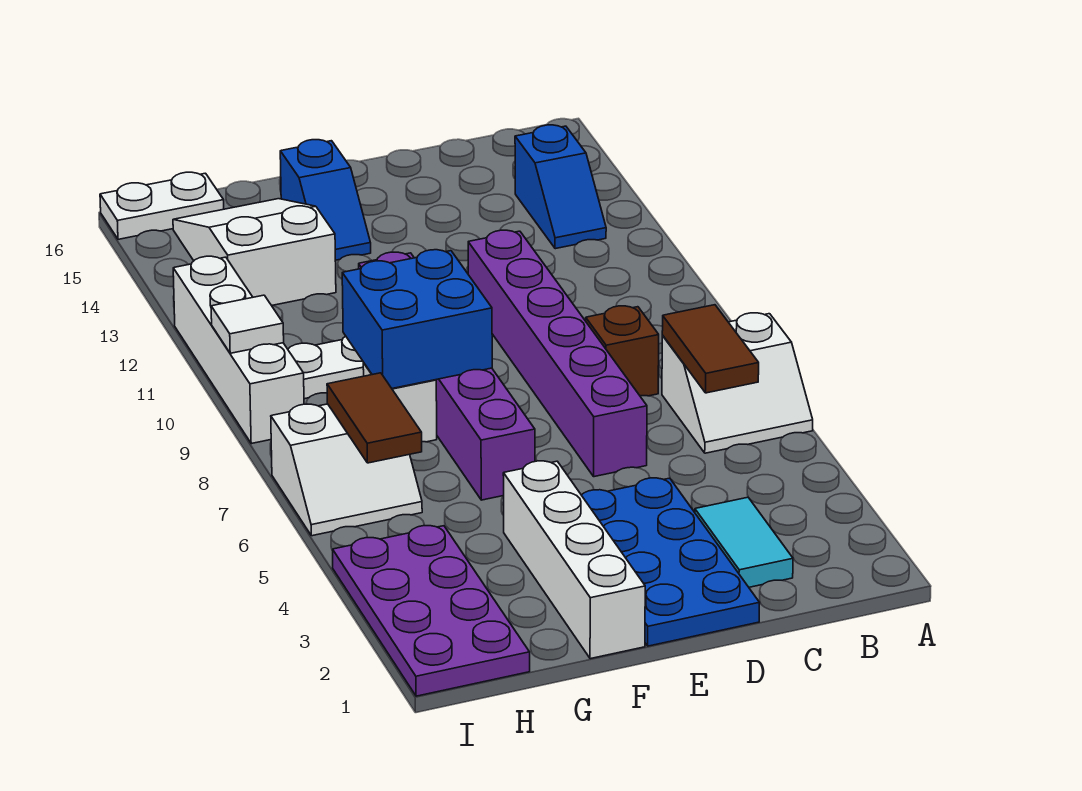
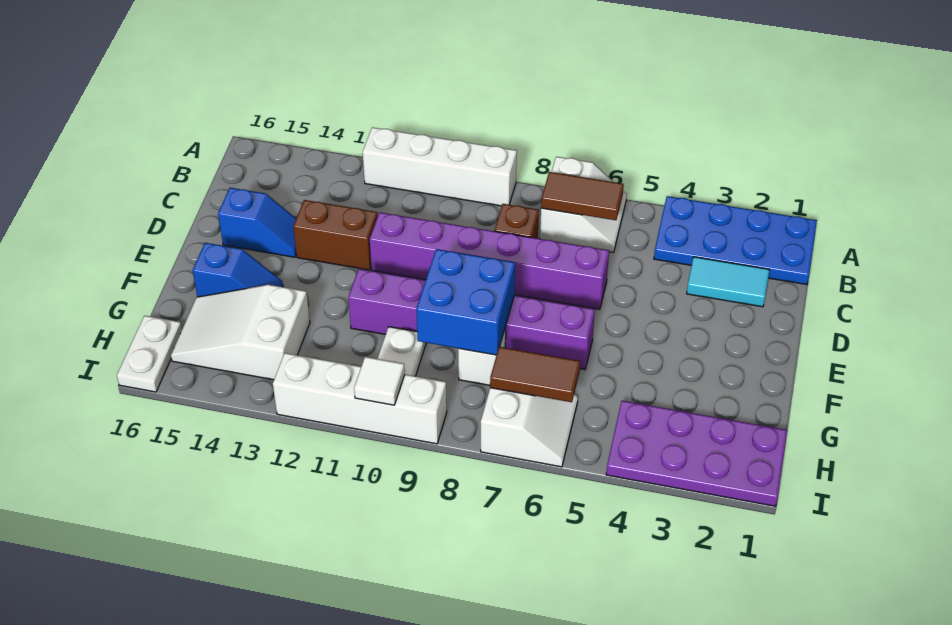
blue 1x2 slope [515,125,606,249] -> blue 1x2 slope moved to [218,188,296,257]
blue 2x4 plate [582,478,760,646] -> blue 2x4 plate moved to [654,196,817,285]
none -> brown 1x2 brick [293,200,378,270]
white 1x4 brick [503,461,645,659] -> white 1x4 brick moved to [363,127,517,206]

